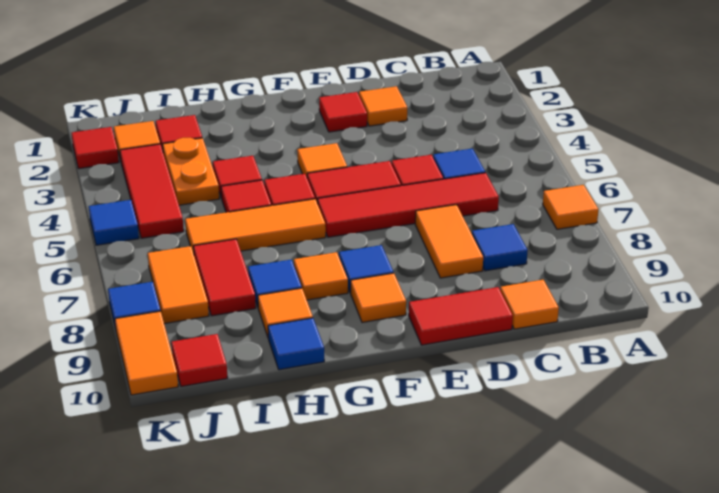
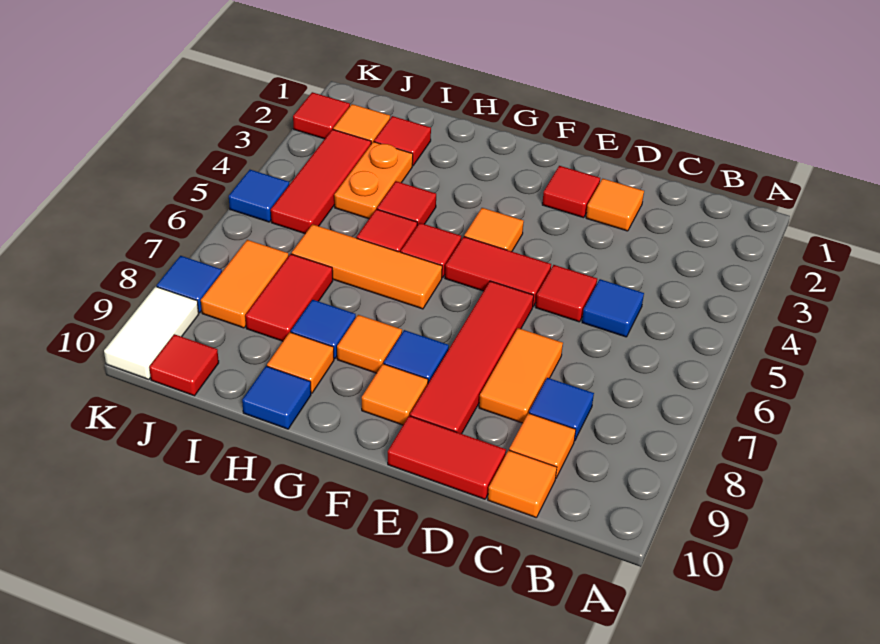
orange 1x1 tile [543,185,598,229] -> orange 1x1 tile moved to [509,413,576,478]
red 1x4 tile [318,173,499,237] -> red 1x4 tile turned to [410,281,534,434]
orange 1x2 tile [115,311,178,395] -> white 1x2 tile [104,287,199,379]

